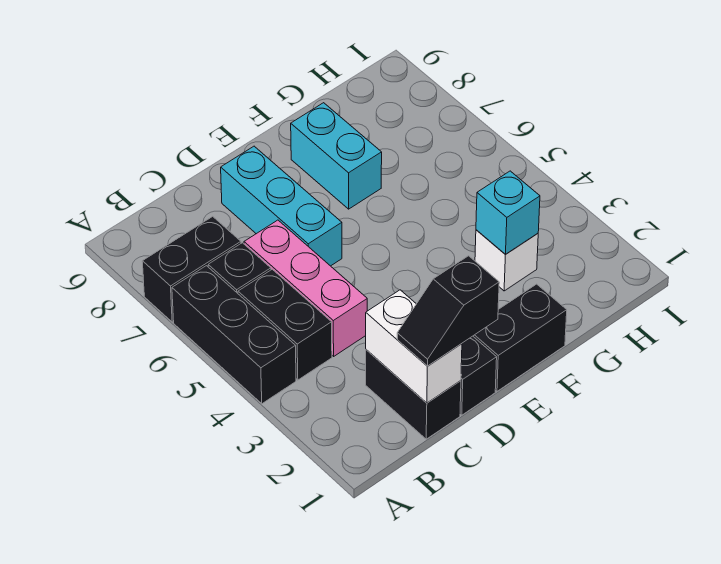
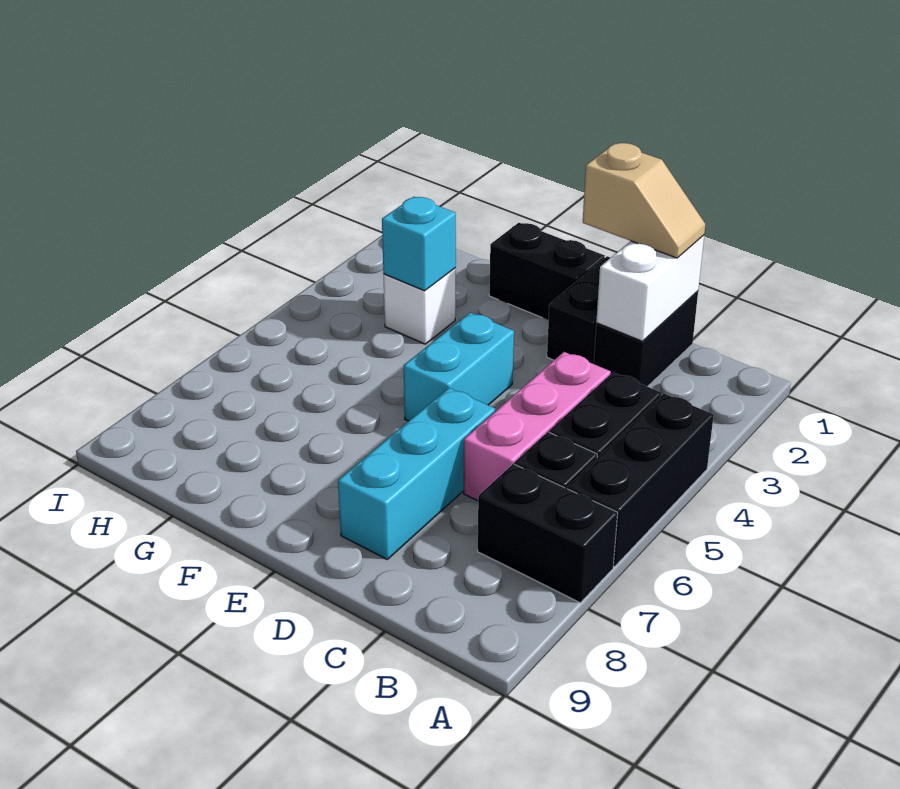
black 1x2 slope [397,256,499,366] -> tan 1x2 slope [583,143,705,258]
cyan 1x2 brick [291,103,382,209] -> cyan 1x2 brick moved to [404,313,514,421]

